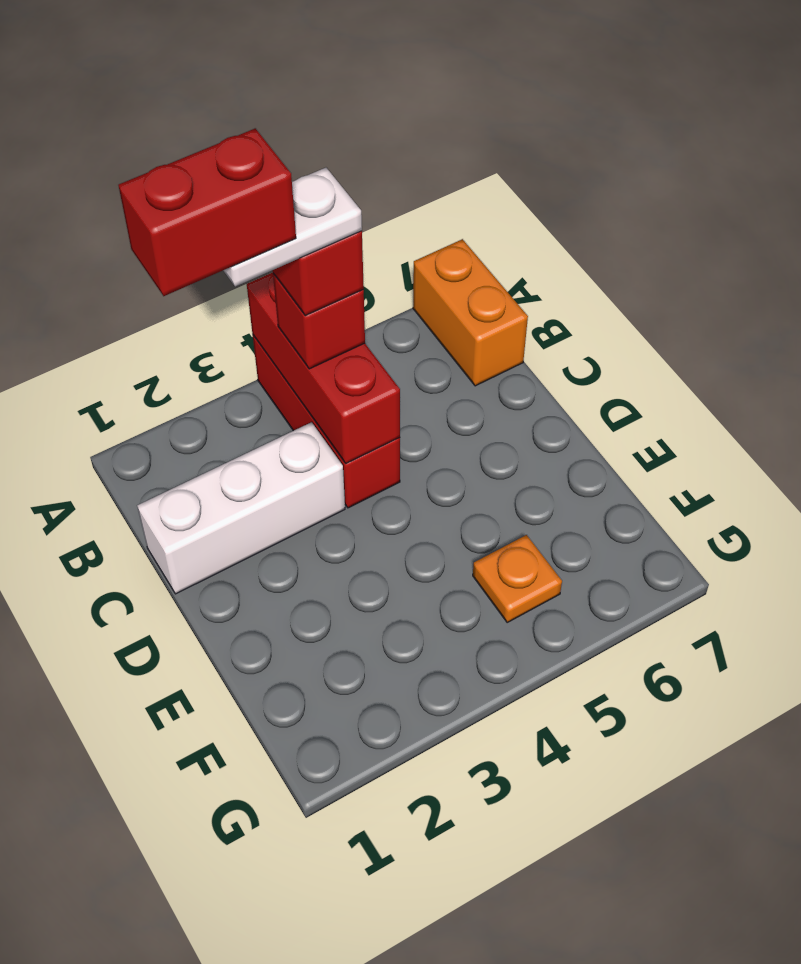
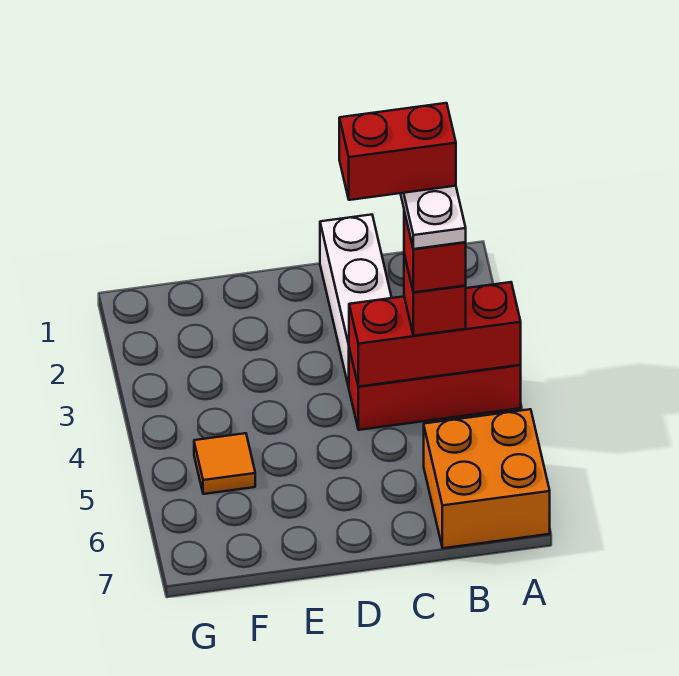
orange 1x2 brick [413,239,528,386] -> orange 2x2 brick [424,409,550,548]
red 1x2 brick [118,128,296,296] -> red 1x2 brick turned to [339,103,456,200]
orange 1x1 plate [473,535,562,622] -> orange 1x1 tile [194,433,255,494]

